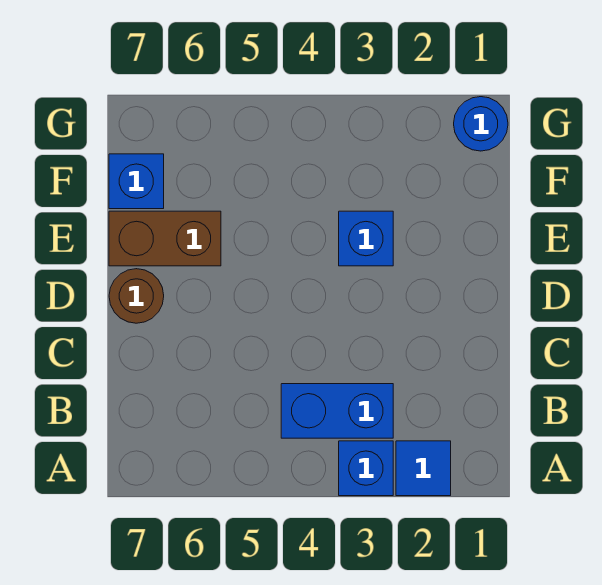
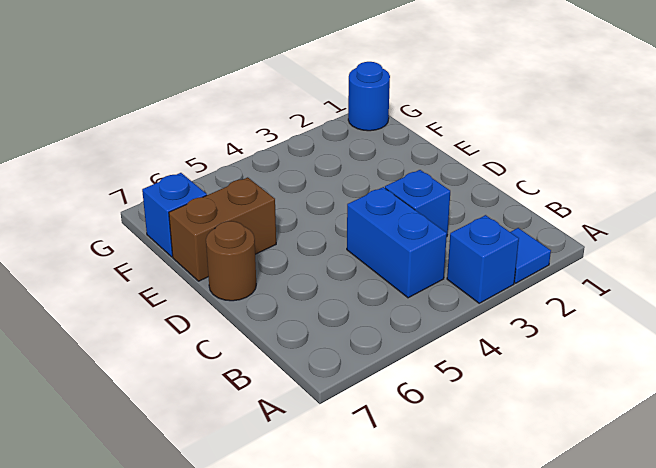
blue 1x2 brick [281,384,393,438] -> blue 1x2 brick turned to [347,187,447,298]
blue 1x1 brick [339,211,393,266] -> blue 1x1 brick moved to [385,170,450,235]

